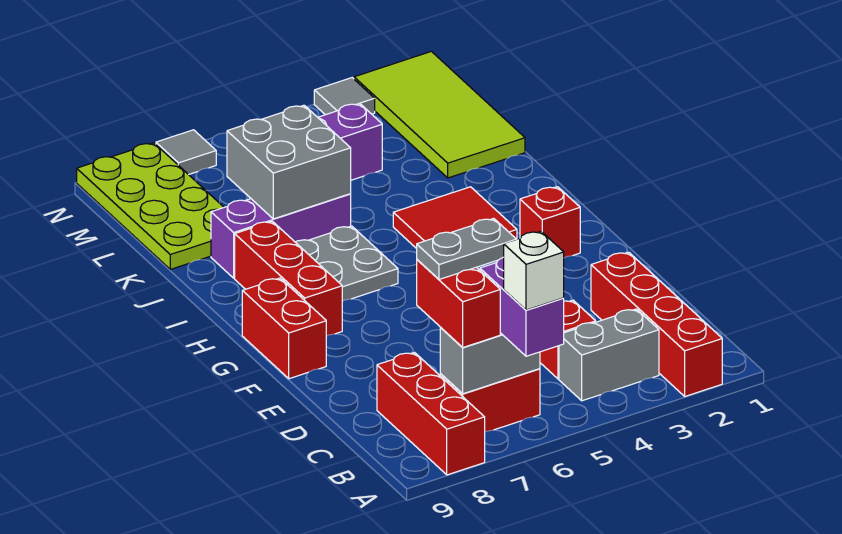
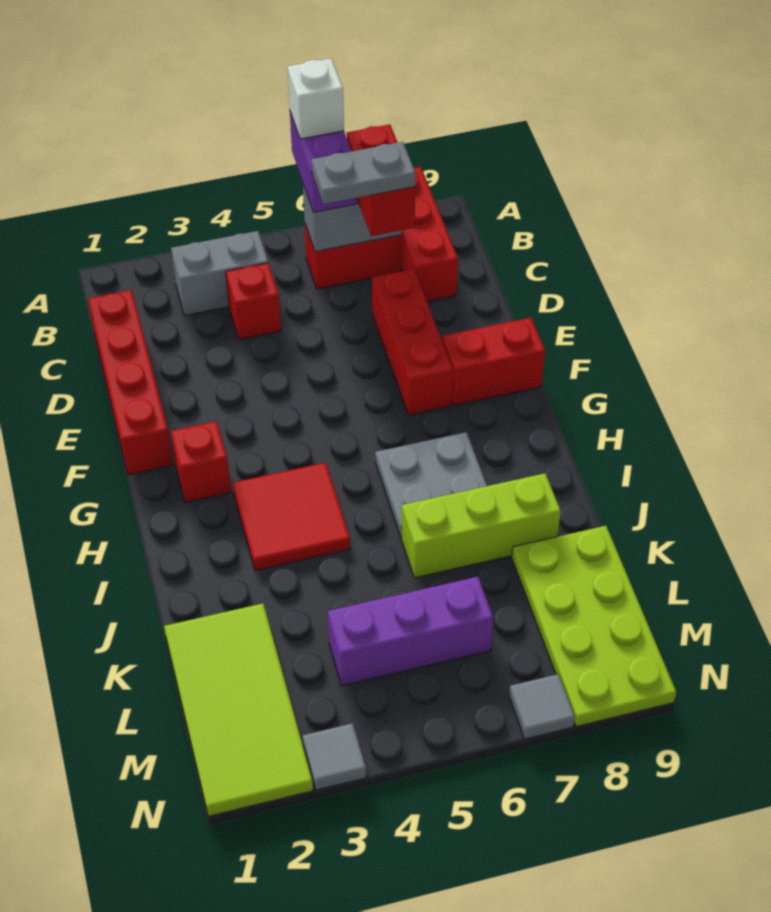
red 1x4 brick [591,252,722,396] -> red 1x4 brick moved to [88,290,173,475]
red 1x2 brick [242,278,326,379] -> red 1x2 brick turned to [442,318,545,405]
red 1x3 brick [235,221,342,336] -> red 1x3 brick moved to [372,269,453,415]
purple 1x3 brick [211,194,351,278] -> lime 1x3 brick [401,473,561,578]
grey 2x2 brick [227,105,351,219] -> none

